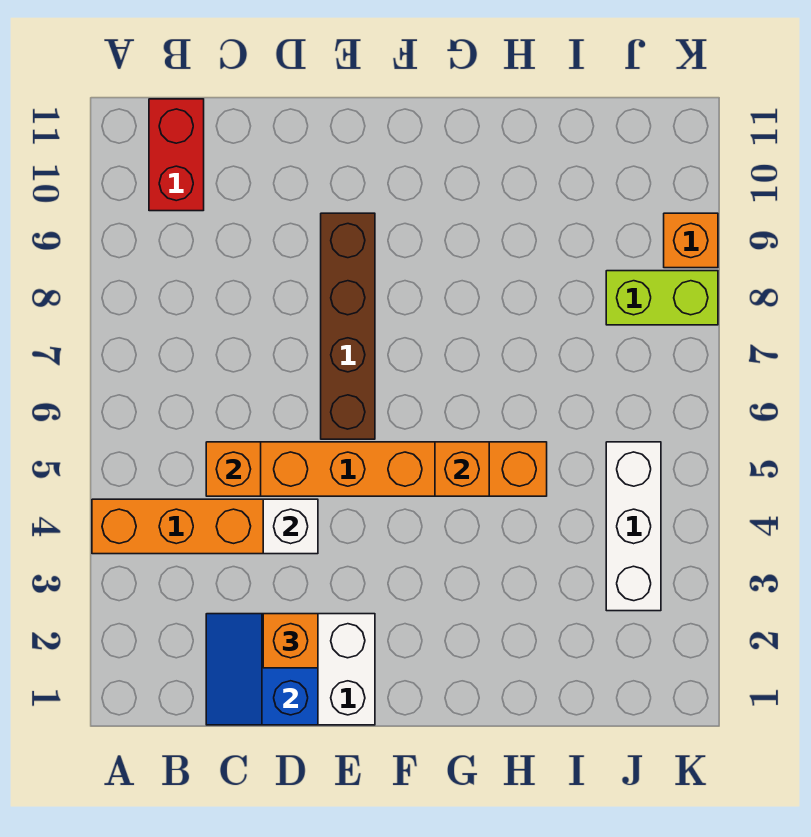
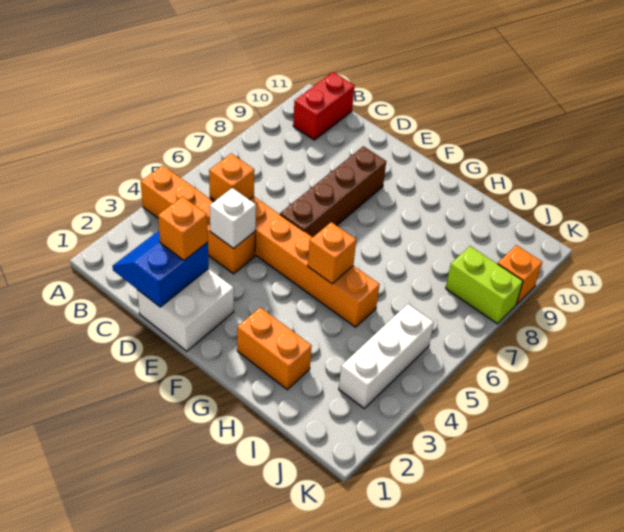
none -> orange 1x2 brick [237,307,312,390]

